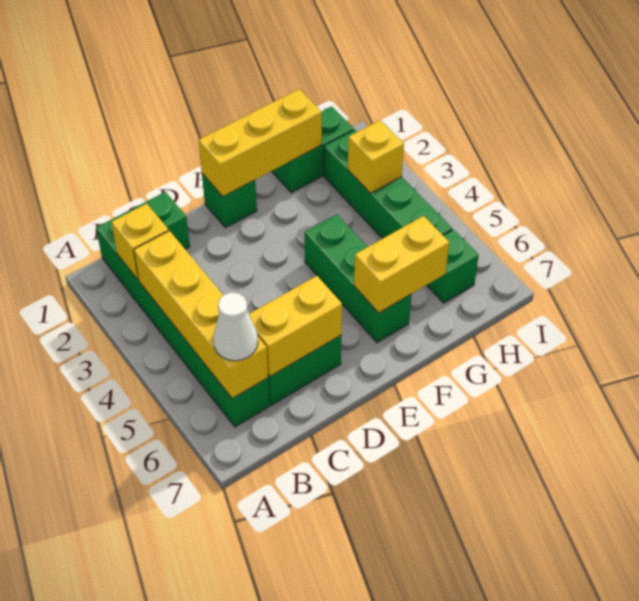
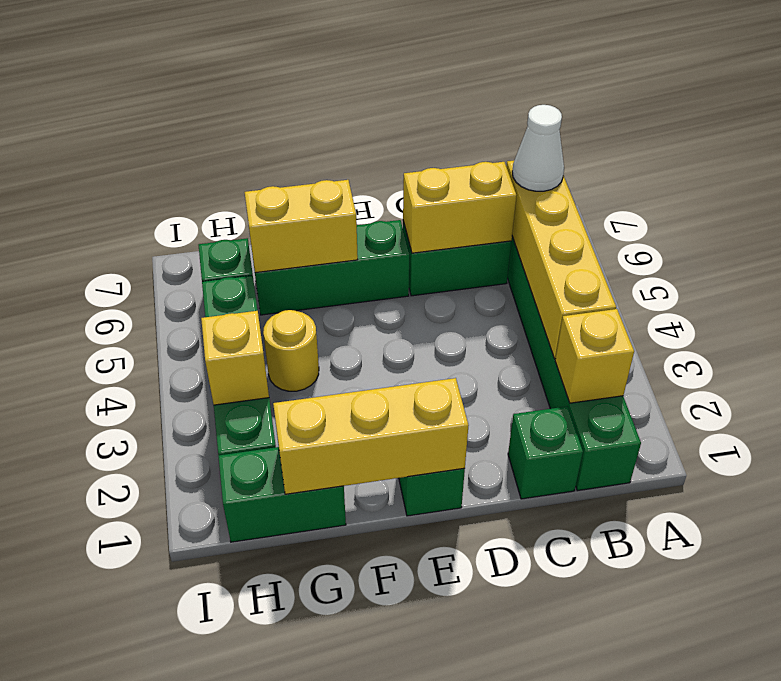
green 1x3 brick [305,214,412,343] -> green 1x3 brick turned to [252,220,409,315]
none -> yellow 1x1 round brick [263,310,319,391]

